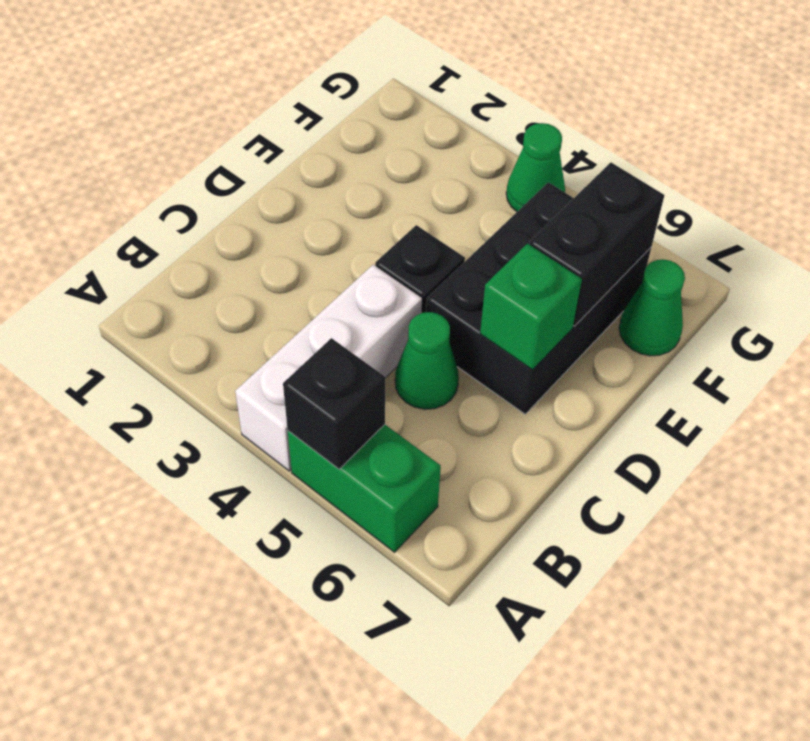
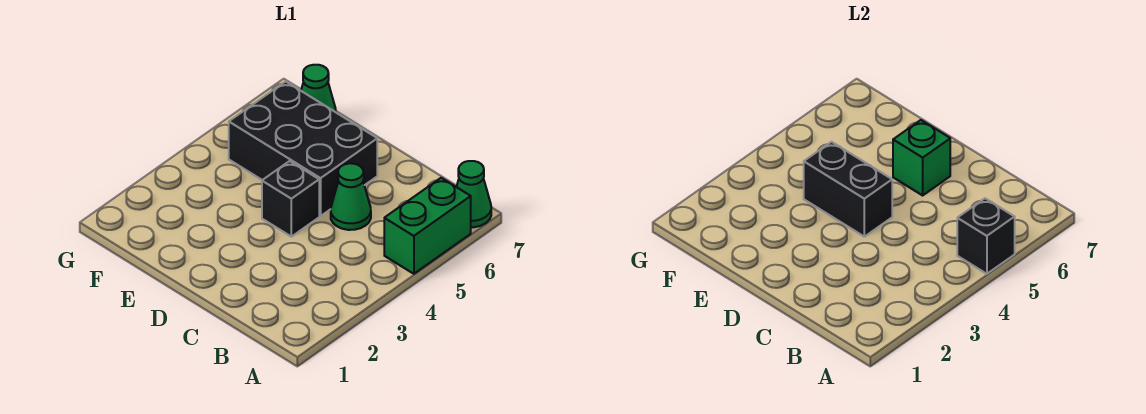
white 1x3 brick [235,265,422,471] -> none
black 1x2 brick [529,163,664,326] -> black 1x2 brick moved to [804,142,892,237]
green 1x1 cone [506,123,565,212] -> green 1x1 cone moved to [457,161,491,227]

